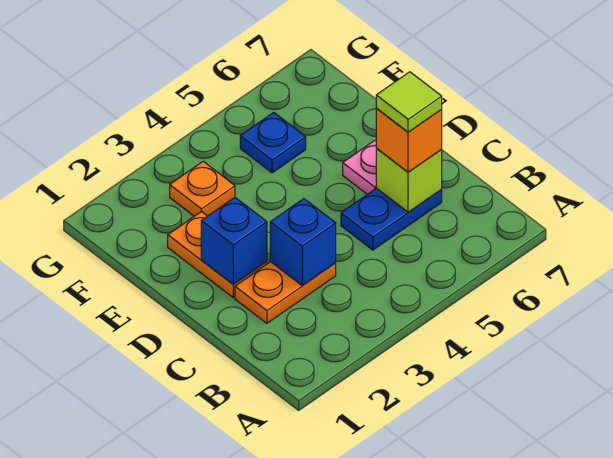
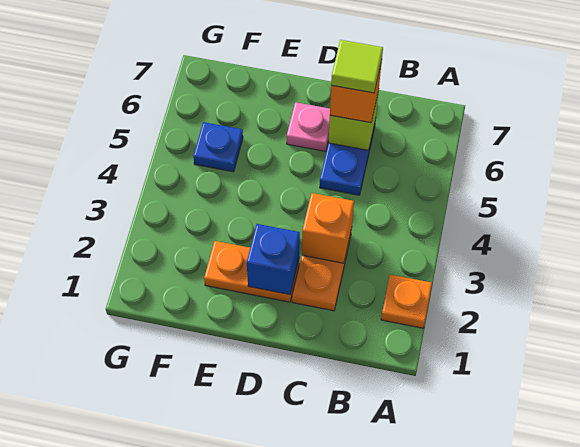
blue 1x1 brick [270,199,336,286] -> orange 1x1 brick [302,193,354,263]
orange 1x1 plate [170,161,235,216] -> orange 1x1 plate moved to [381,275,432,328]

